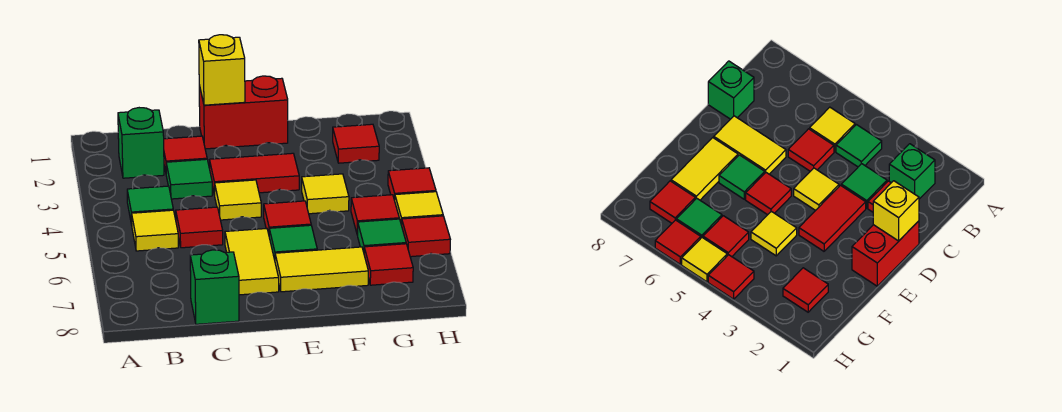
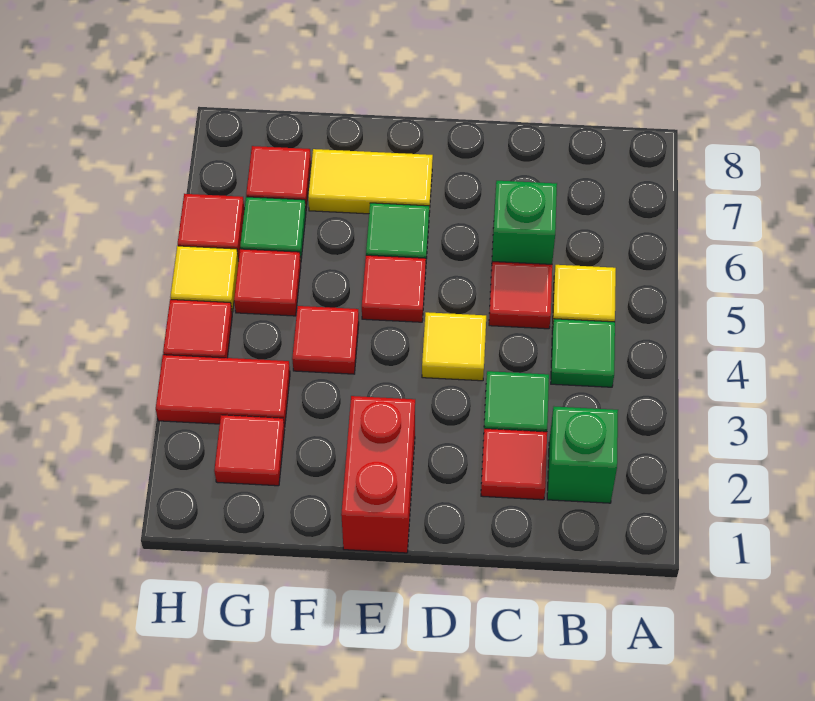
green 1x1 brick [190,250,239,324] -> green 1x1 brick moved to [492,181,557,264]
red 1x2 brick [199,76,288,149] -> red 1x2 brick turned to [341,396,415,553]
yellow 1x1 brick [199,35,245,105] -> none
red 1x2 tile [210,153,299,196] -> red 1x2 tile moved to [156,355,290,427]
yellow 1x2 tile [225,229,279,295] -> none
yellow 1x1 tile [302,174,349,214] -> red 1x1 tile [292,306,359,374]

